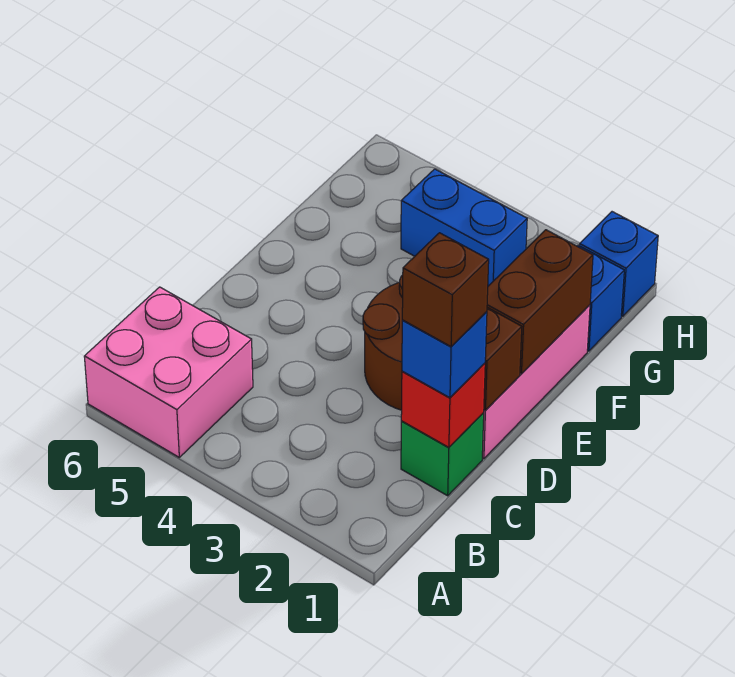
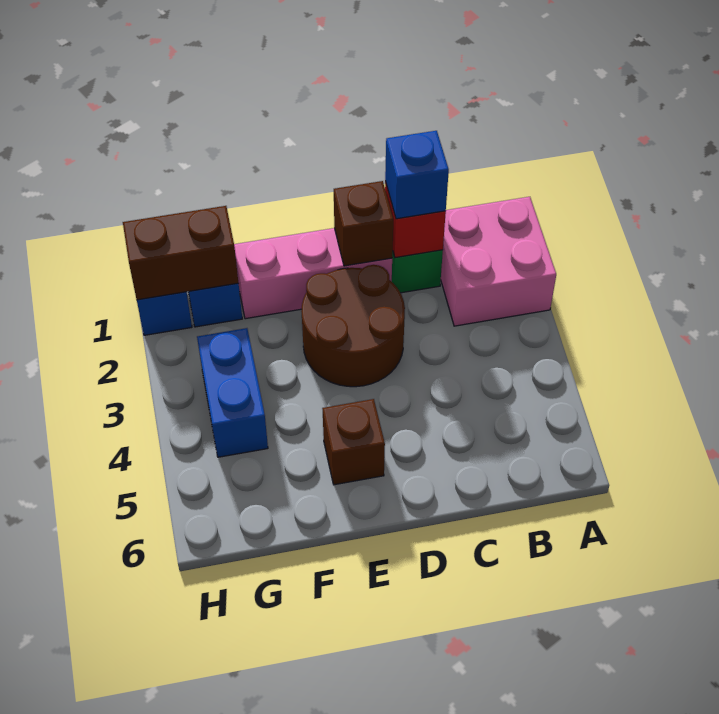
pink 2x2 brick [84,287,253,457] -> pink 2x2 brick moved to [441,197,556,326]
brown 1x1 brick [402,233,489,347] -> brown 1x1 brick moved to [322,399,385,485]
brown 1x2 brick [487,230,593,374] -> brown 1x2 brick moved to [123,206,238,300]

